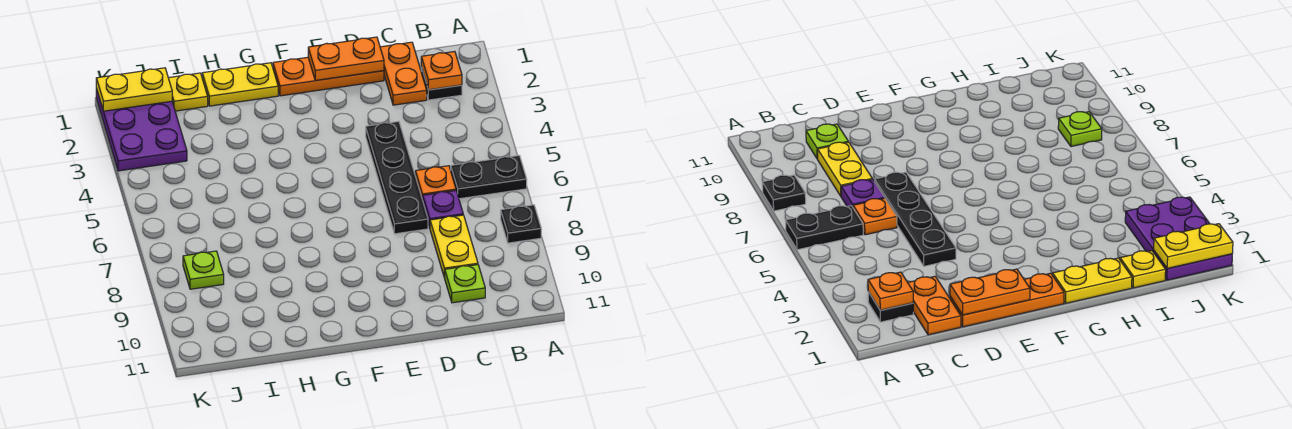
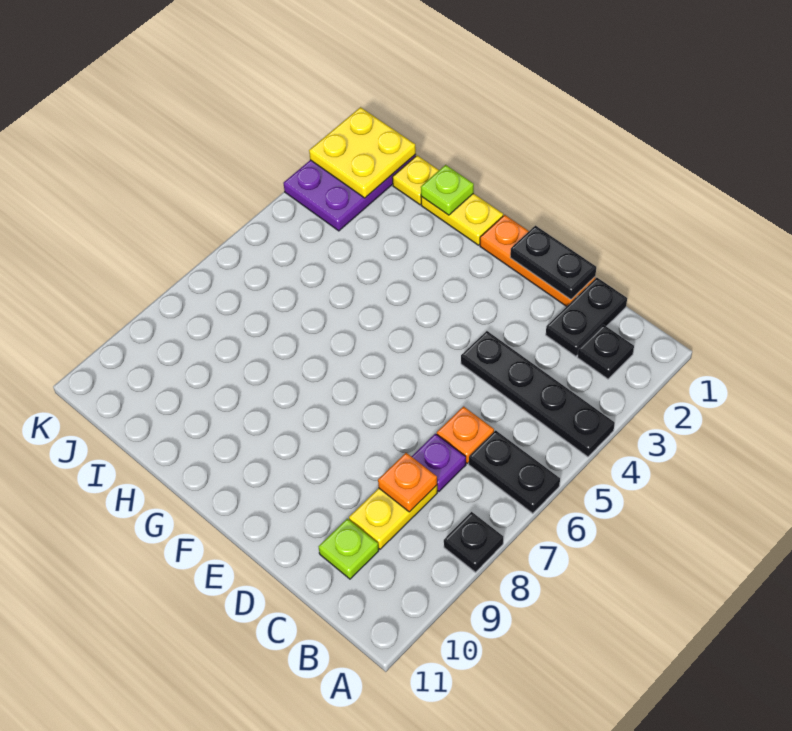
orange 1x1 plate [421,52,462,90] -> orange 1x1 plate moved to [378,453,437,512]
orange 1x2 plate [380,42,427,105] -> black 1x2 plate [546,278,627,356]
orange 1x2 plate [308,37,384,80] -> black 1x2 plate [510,226,596,299]
black 1x4 plate [366,121,428,234] -> black 1x4 plate turned to [461,331,615,457]
yellow 1x2 plate [96,68,172,111] -> yellow 2x2 plate [309,107,416,198]
lime 1x1 plate [183,251,224,289] -> lime 1x1 plate moved to [421,165,474,215]

